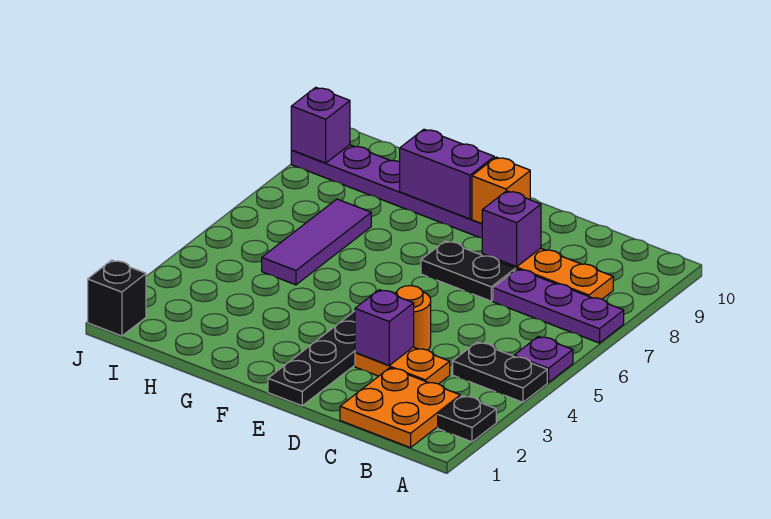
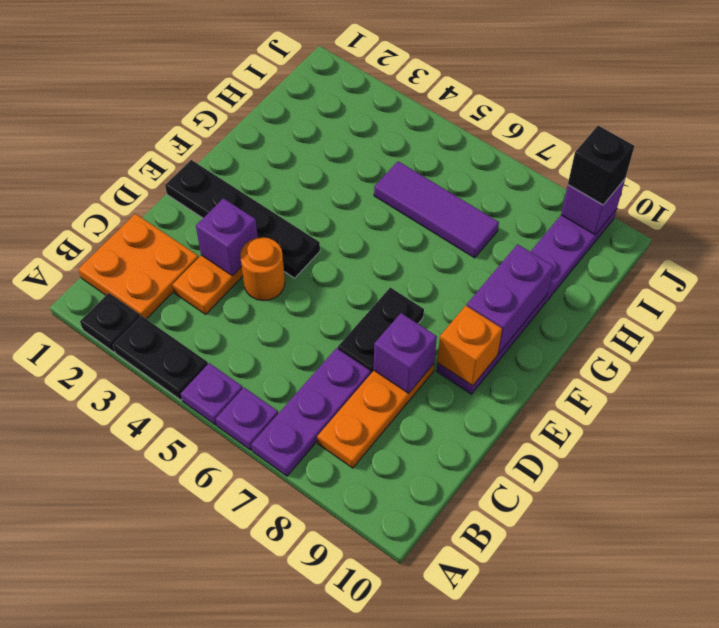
black 1x2 plate [453,342,547,402] -> black 1x2 plate turned to [113,316,208,400]
none -> purple 1x1 plate [216,388,278,450]
black 1x1 brick [88,260,146,336] -> black 1x1 brick moved to [568,126,634,205]

